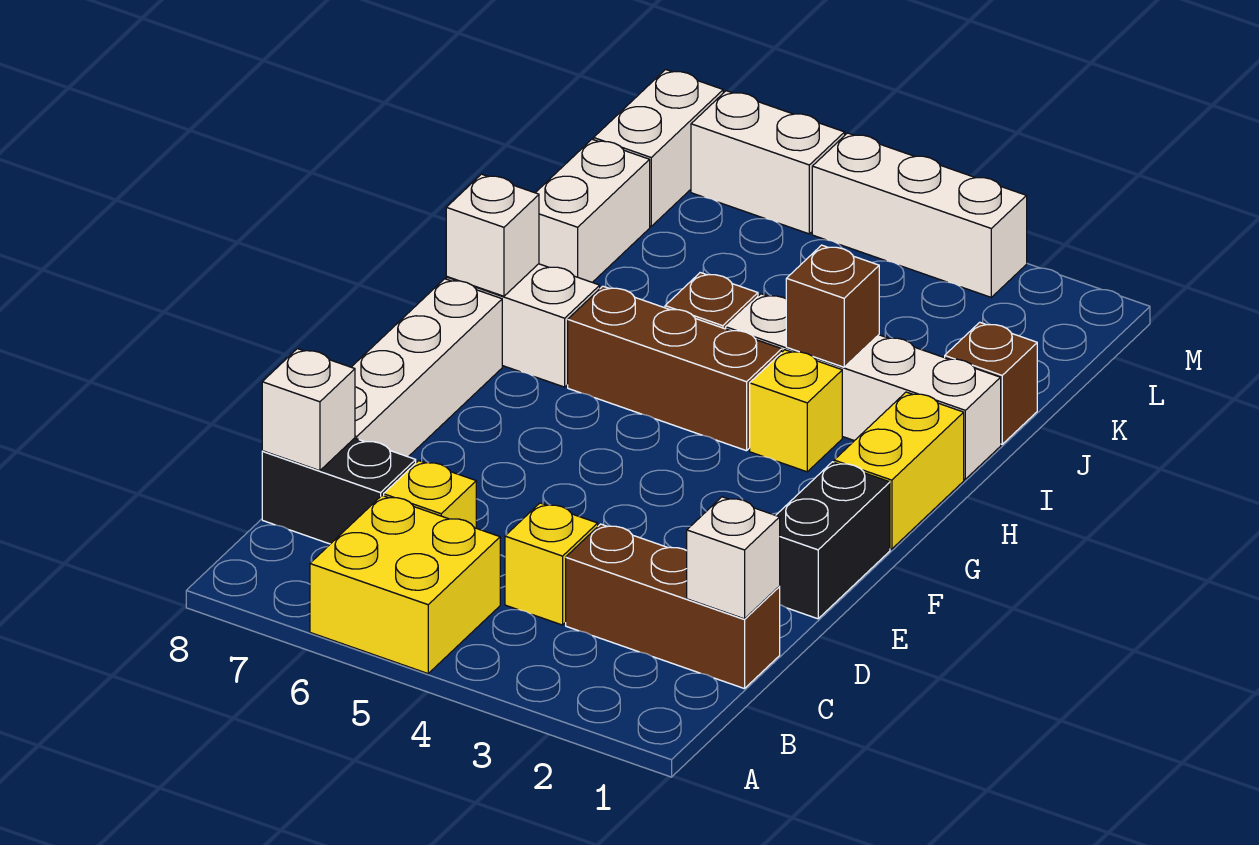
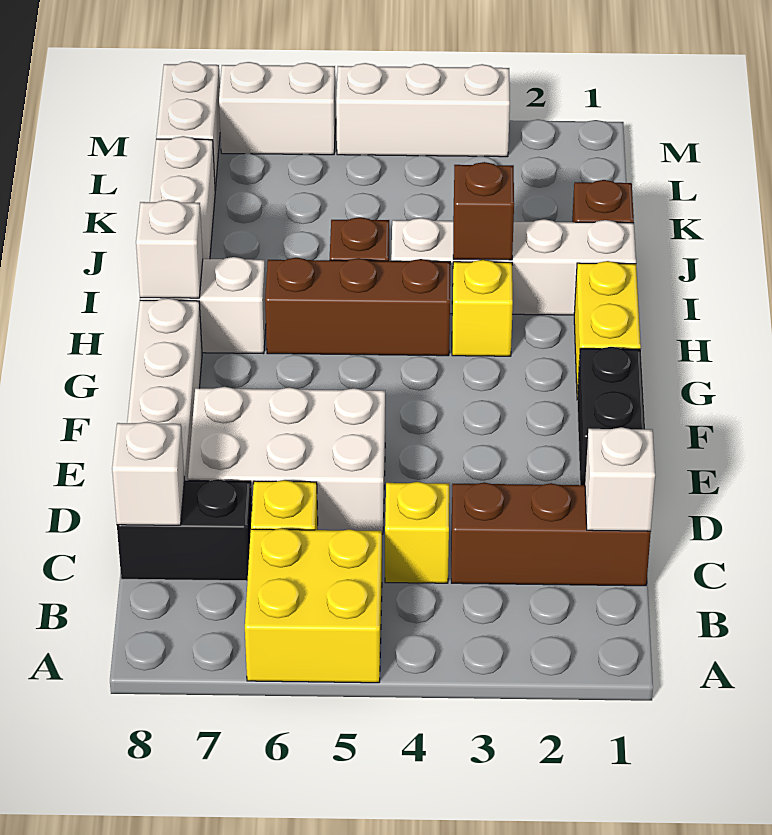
none -> white 2x3 brick [188,387,385,534]

